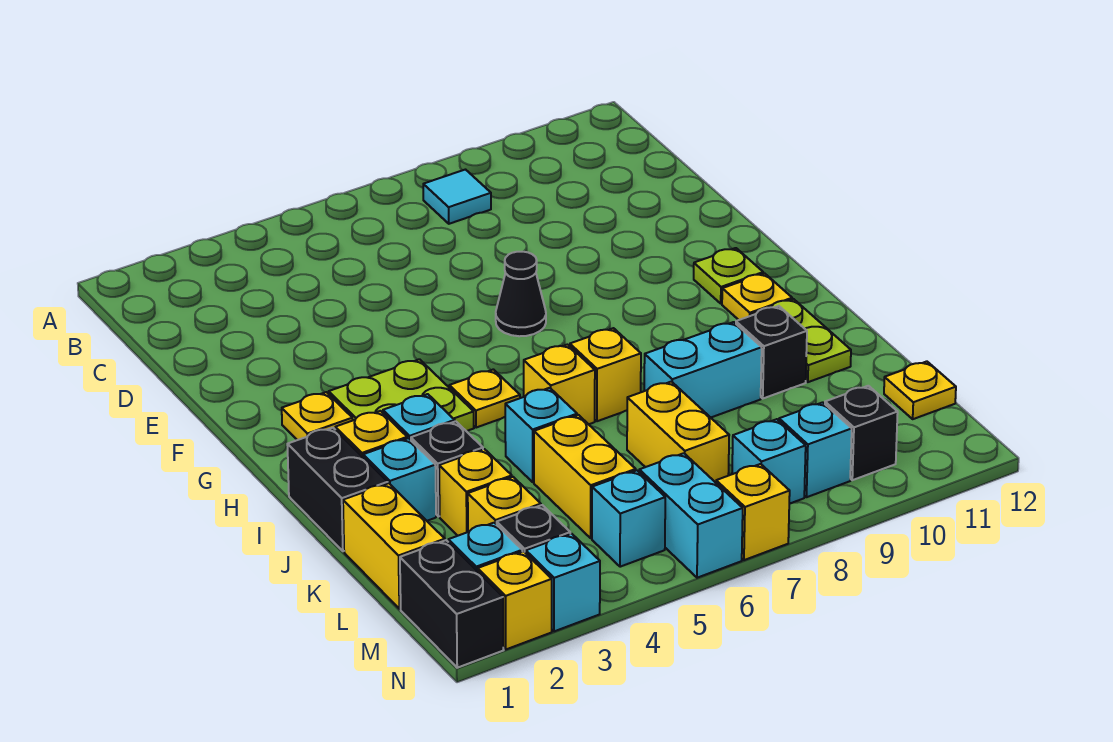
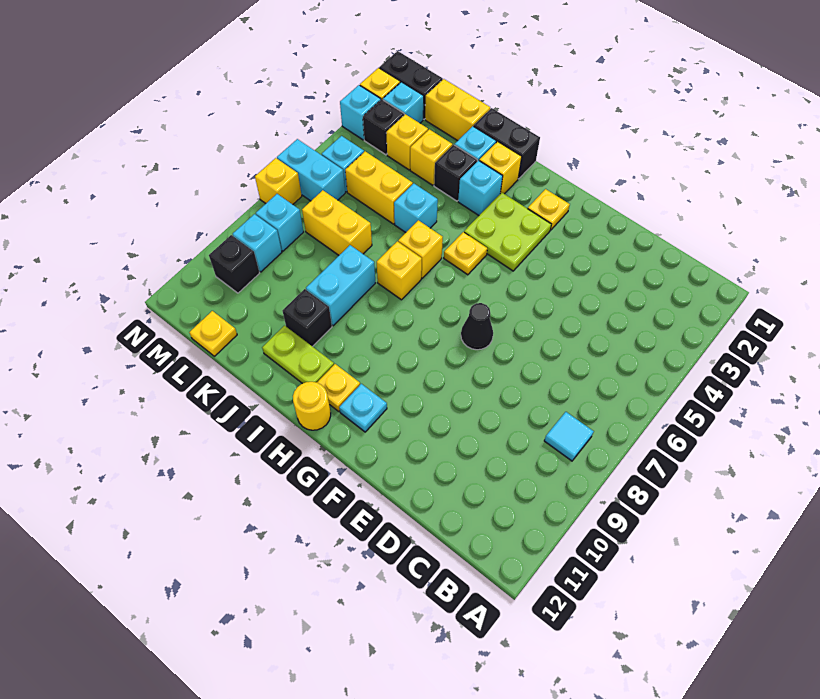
lime 1x1 plate [694,248,763,304] -> cyan 1x1 plate [339,384,387,432]
none -> yellow 1x1 round brick [293,382,331,430]

